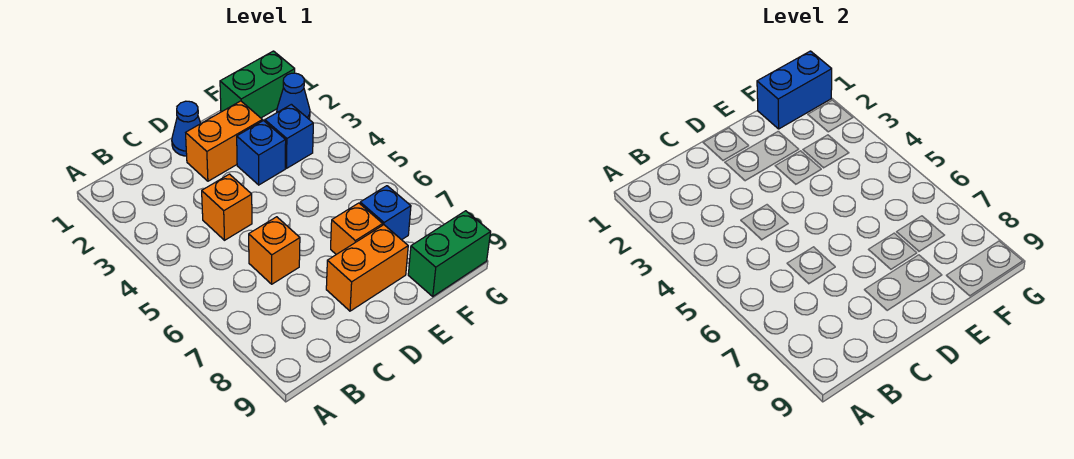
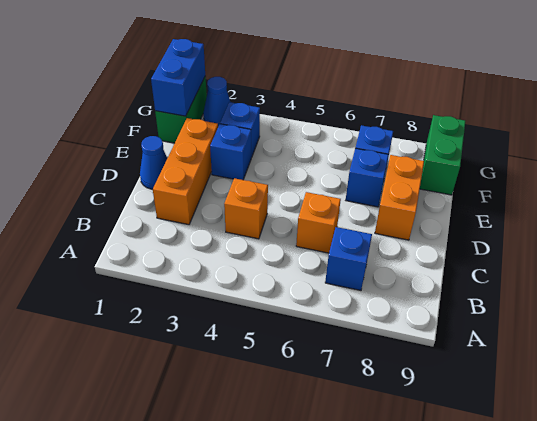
none -> blue 1x1 brick [325,227,372,290]
orange 1x2 brick [186,101,262,181] -> orange 1x3 brick [153,118,218,225]
orange 1x1 brick [331,203,383,254] -> blue 1x1 brick [346,148,389,207]

